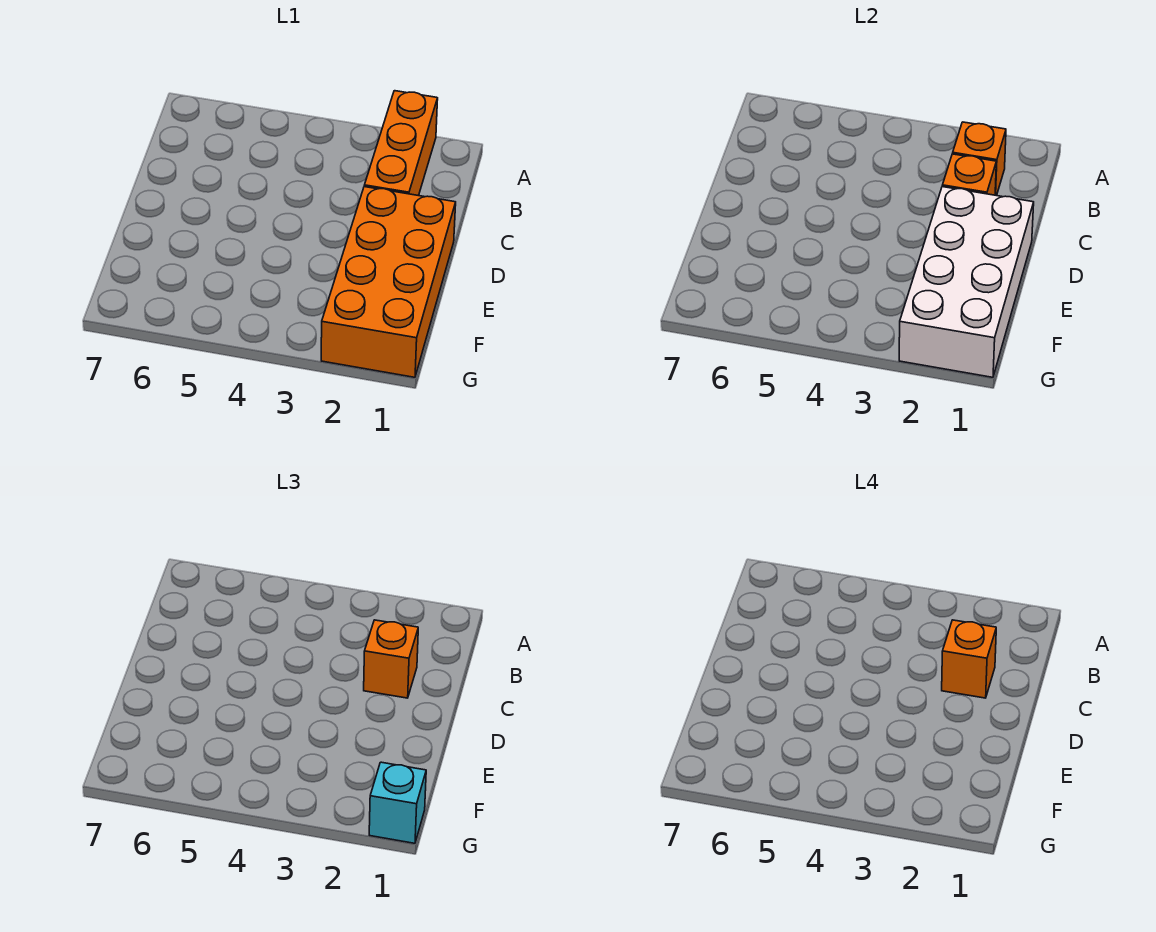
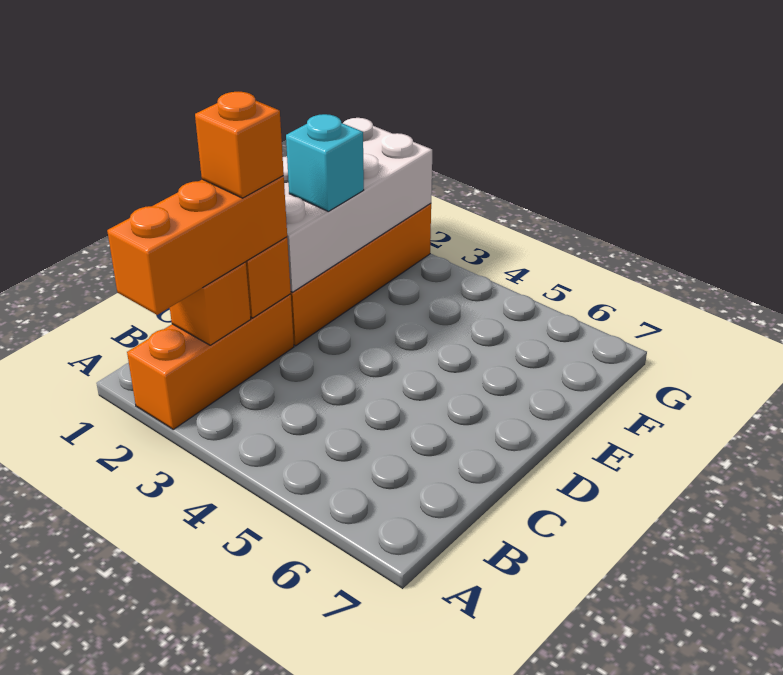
orange 1x1 brick [364,620,418,698] -> orange 1x3 brick [107,176,287,315]
cyan 1x1 brick [369,762,426,843] -> cyan 1x1 brick moved to [286,114,364,211]

